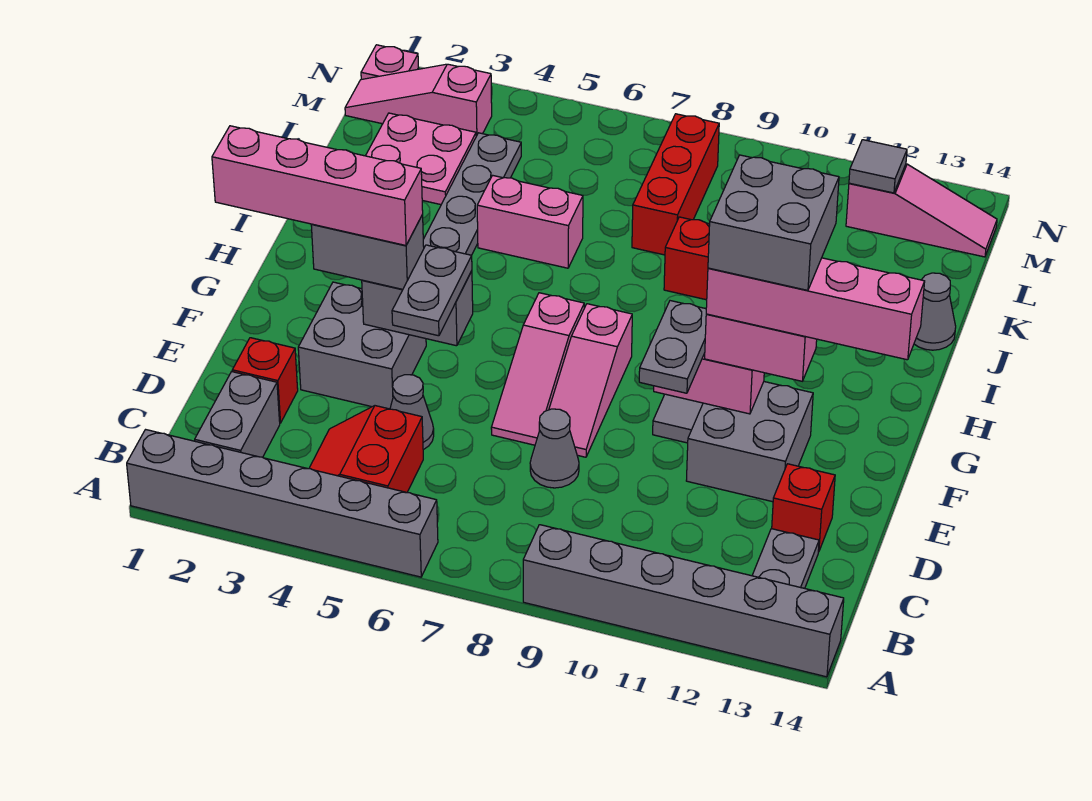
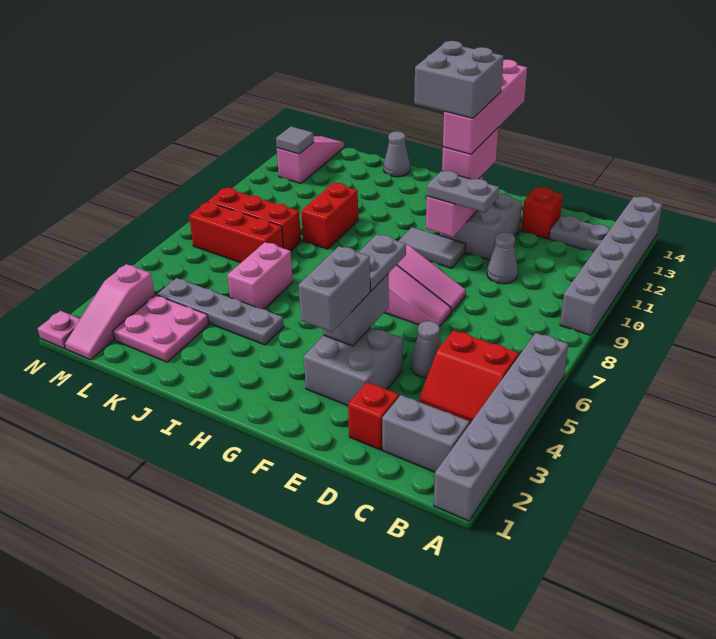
grey 1x1 cone [530,409,579,488] -> grey 1x1 cone moved to [487,232,518,284]
grey 1x2 plate [392,245,472,336] -> grey 1x2 plate turned to [358,234,406,291]
pink 1x4 brick [212,126,423,245] -> none
none -> red 1x3 brick [189,202,283,263]

